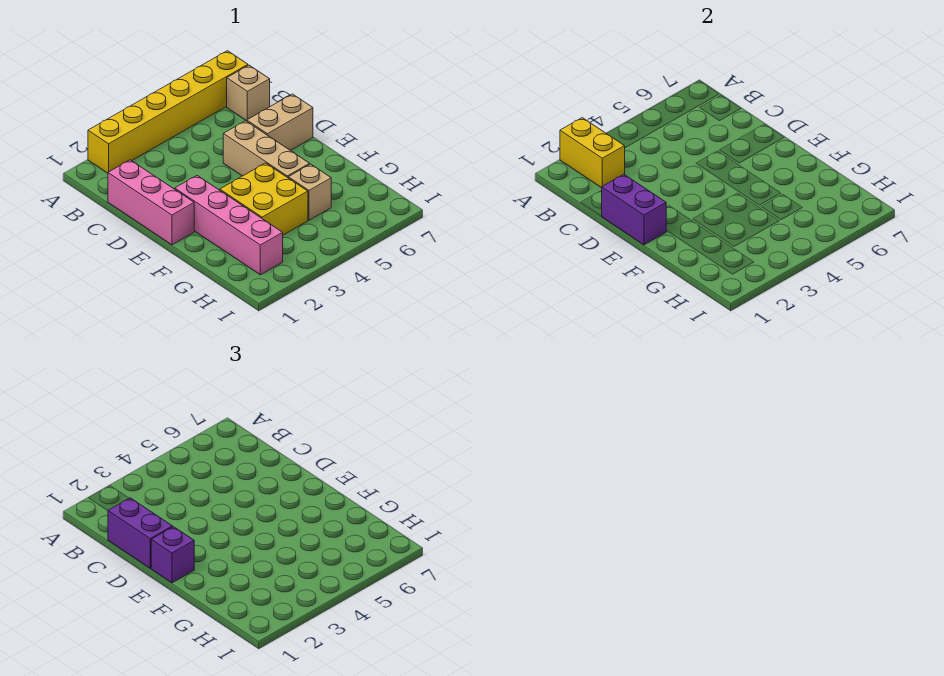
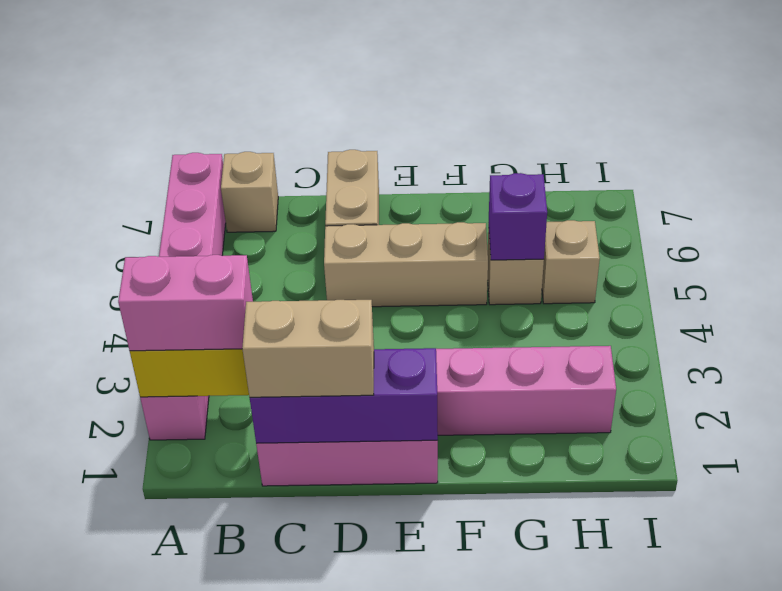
yellow 1x6 brick [88,51,248,173] -> pink 1x6 brick [140,153,226,440]
none -> pink 1x2 brick [118,255,253,351]
purple 1x2 brick [108,498,173,568] -> tan 1x2 brick [242,300,374,397]
purple 1x2 brick [602,174,666,245] -> purple 1x3 brick [250,348,438,444]
purple 1x1 brick [151,527,194,583] -> purple 1x1 brick moved to [488,173,547,260]
yellow 2x2 brick [220,163,308,235] -> none
none -> tan 1x1 brick [542,220,600,304]

